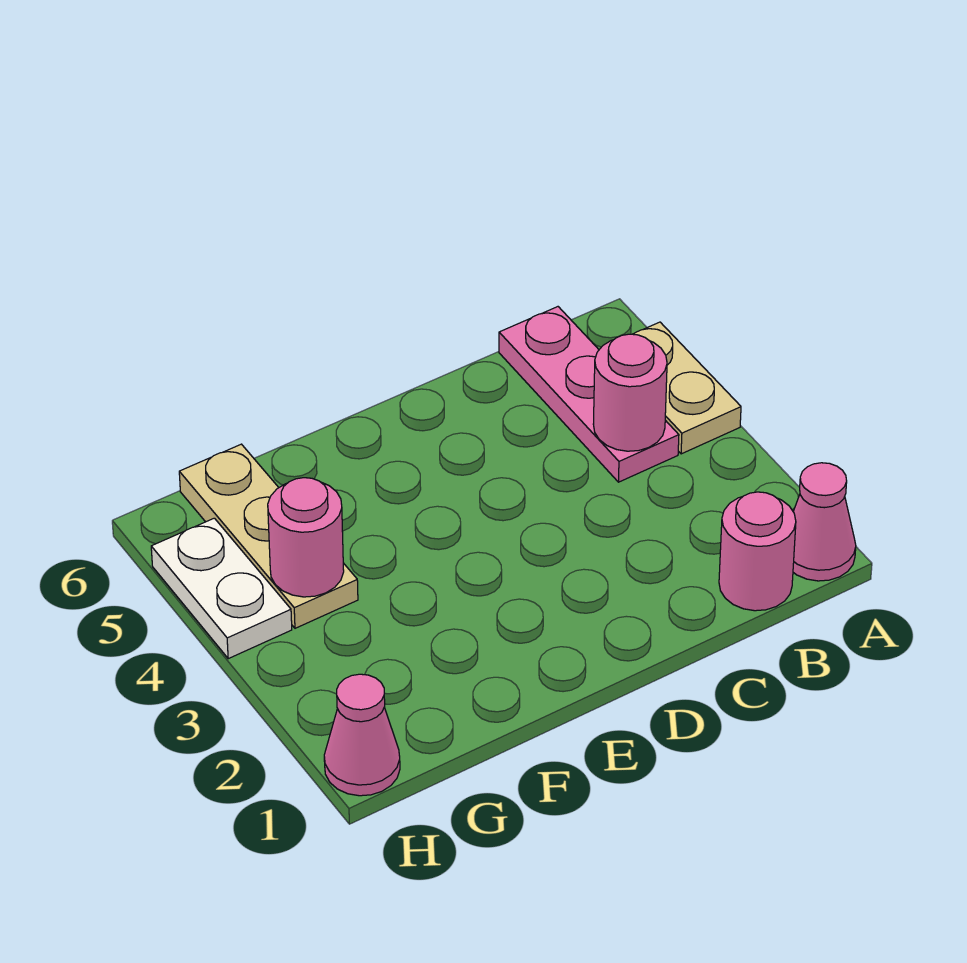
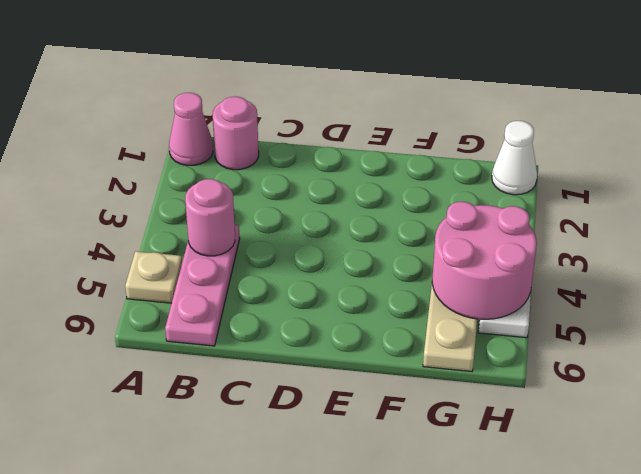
tan 1x2 plate [634,322,741,454] -> tan 1x1 plate [125,251,182,303]
pink 1x1 round brick [268,478,344,597] -> pink 2x2 round brick [432,202,537,319]
pink 1x1 cone [324,674,400,796] -> white 1x1 cone [492,121,537,195]

